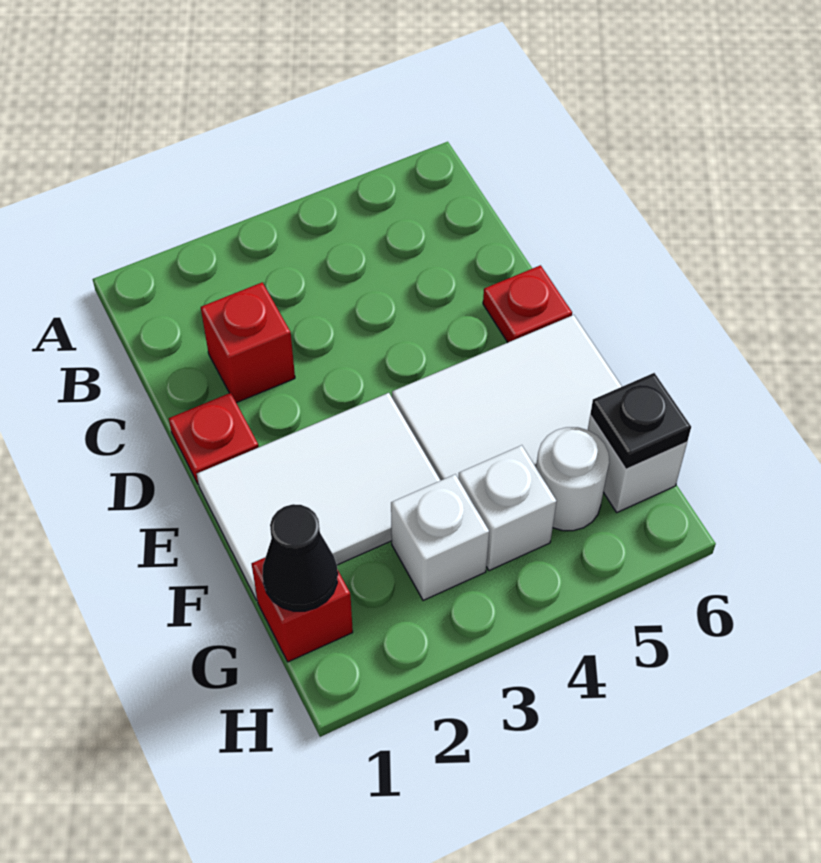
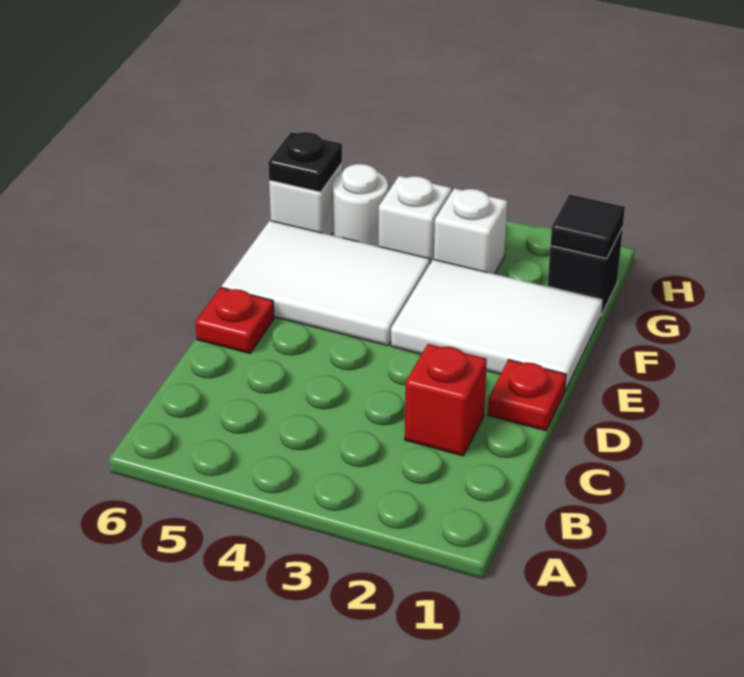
red 1x1 brick [252,558,353,662] -> black 1x1 brick [547,227,623,315]
black 1x1 cone [262,504,338,611] -> black 1x1 tile [550,194,625,258]

